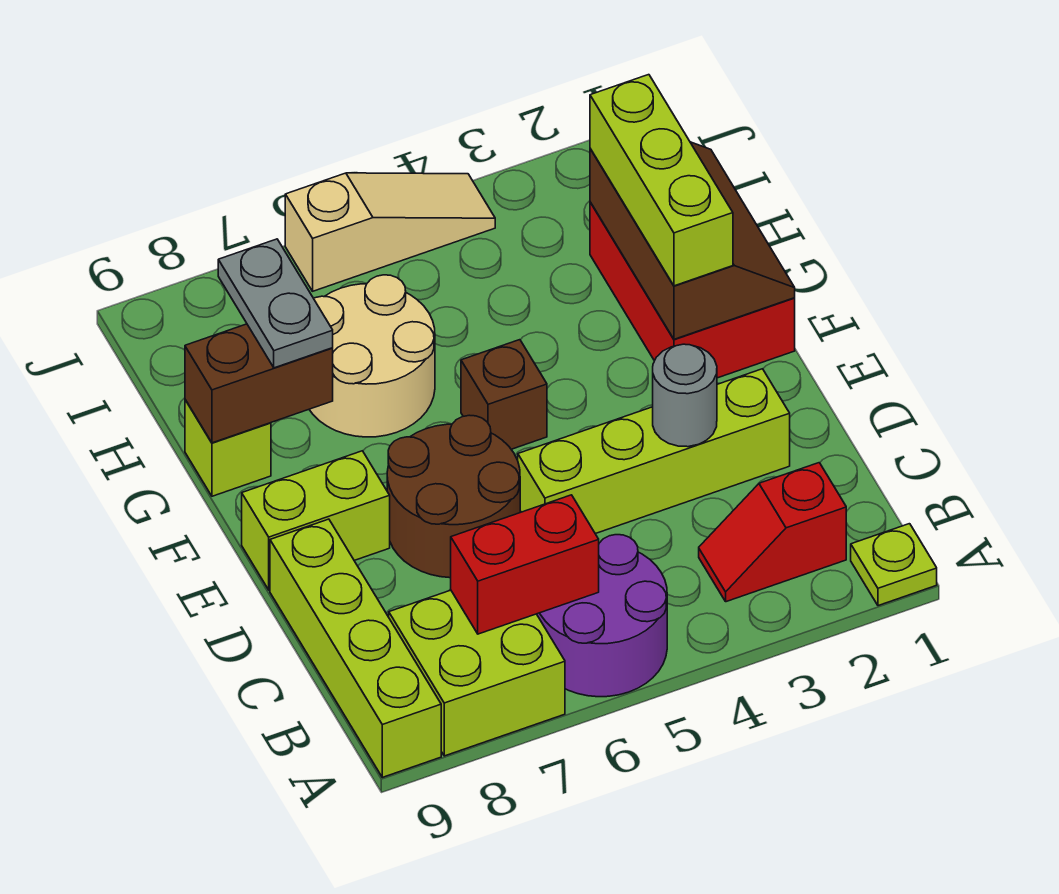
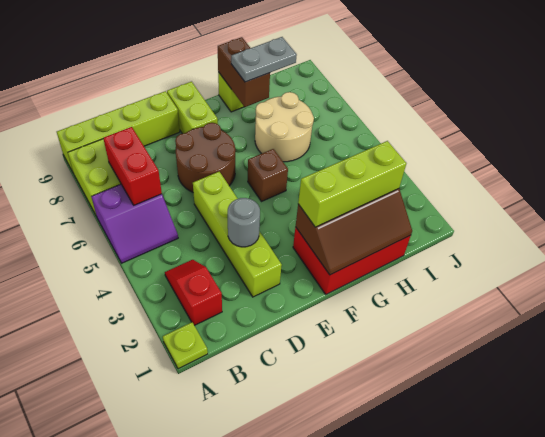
purple 2x2 round brick [537,535,667,697] -> purple 2x2 slope [91,184,178,263]
tan 1x3 slope [285,173,495,291] -> none

